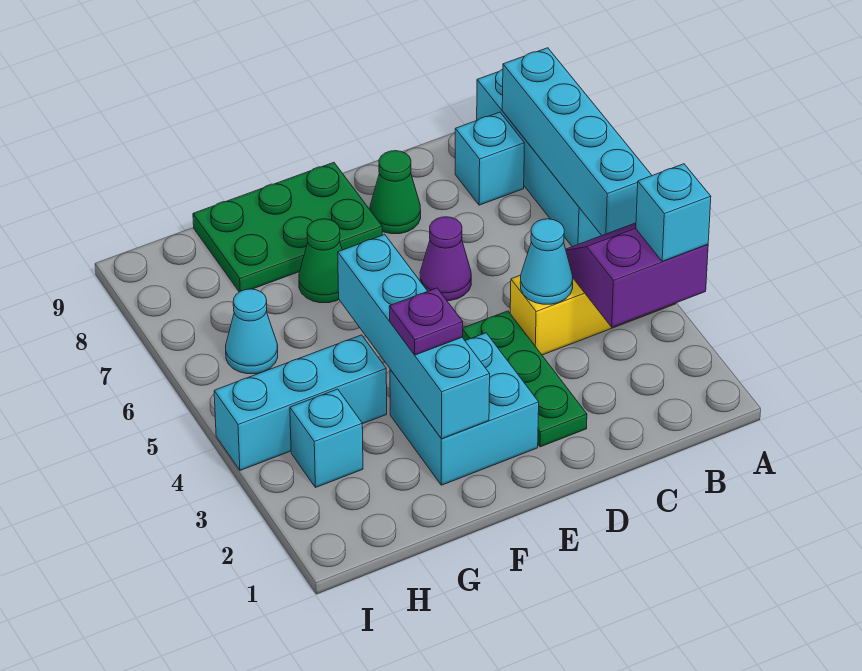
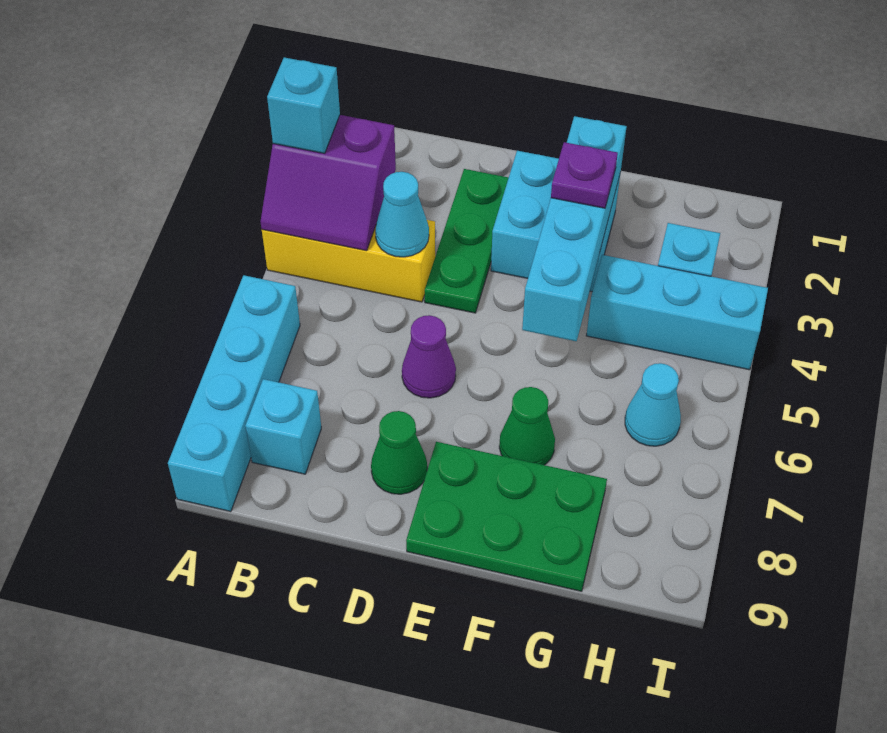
cyan 1x4 brick [502,48,652,235] -> none

